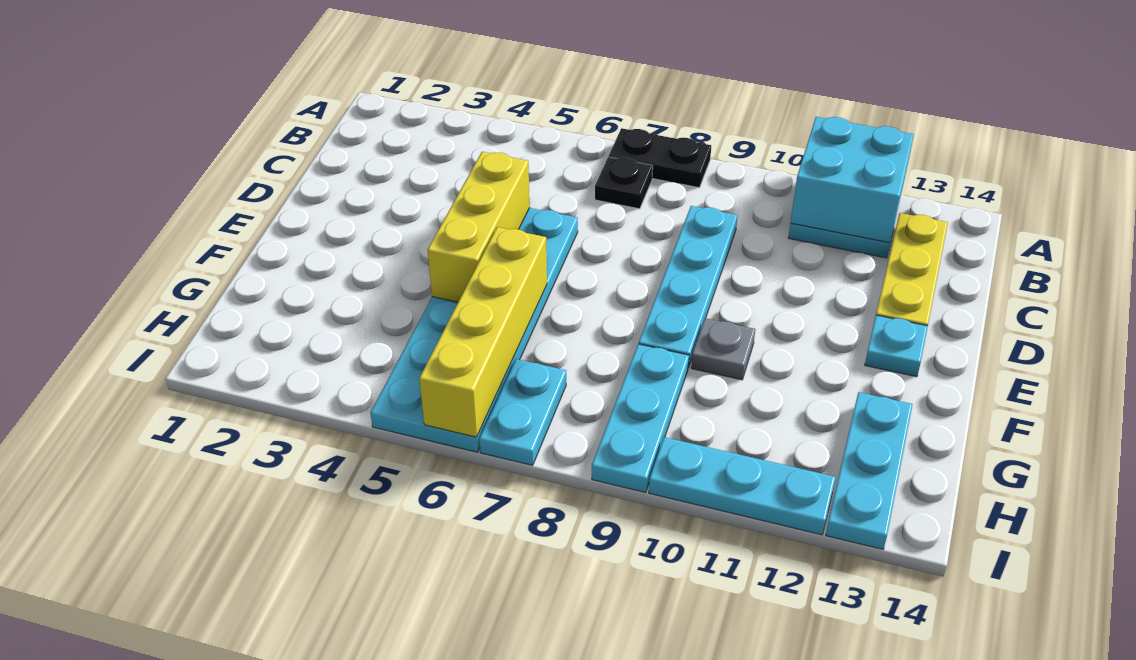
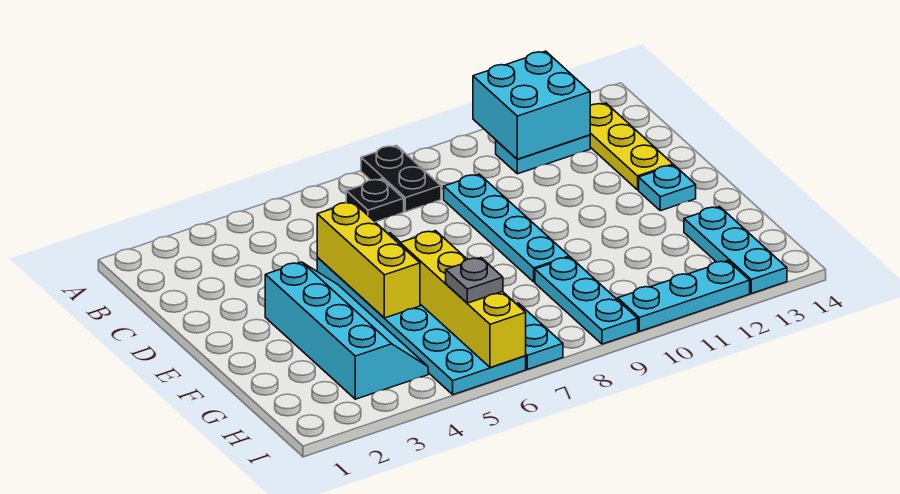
black 1x2 plate [609,128,711,188] -> black 1x2 plate turned to [361,145,441,212]
none -> cyan 2x4 slope [265,262,428,399]
grey 1x1 plate [691,318,755,380] -> grey 1x1 plate moved to [446,258,503,303]

